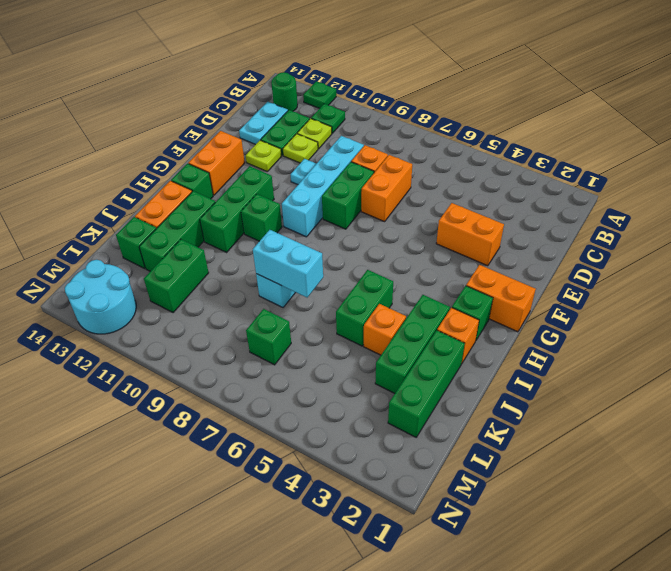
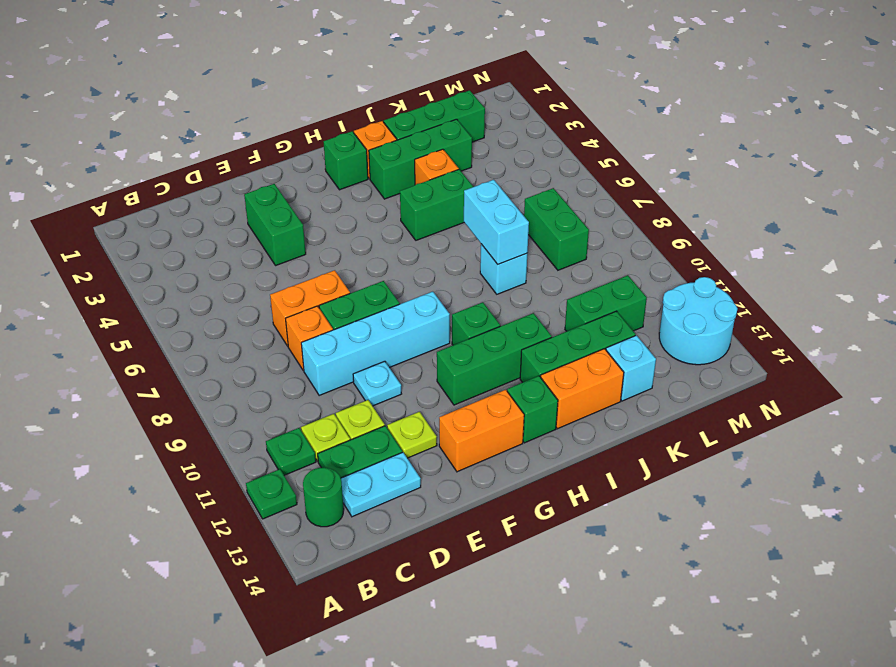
orange 1x2 brick [436,203,504,266] -> green 1x2 brick [244,184,306,265]
orange 1x2 brick [466,265,536,332] -> none
green 1x1 brick [116,217,156,268] -> cyan 1x1 brick [606,335,656,401]
green 1x1 brick [246,309,291,365] -> green 1x2 brick [524,188,589,270]

